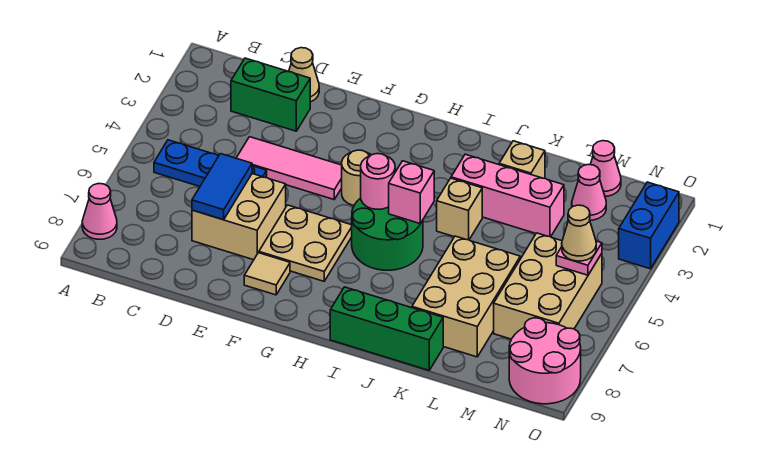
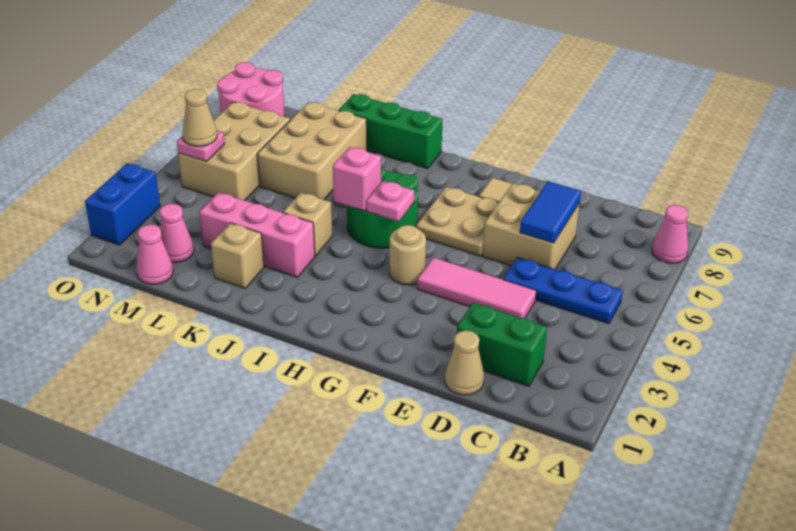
pink 1x1 round brick [361,154,395,209] -> pink 1x1 plate [367,181,414,221]

